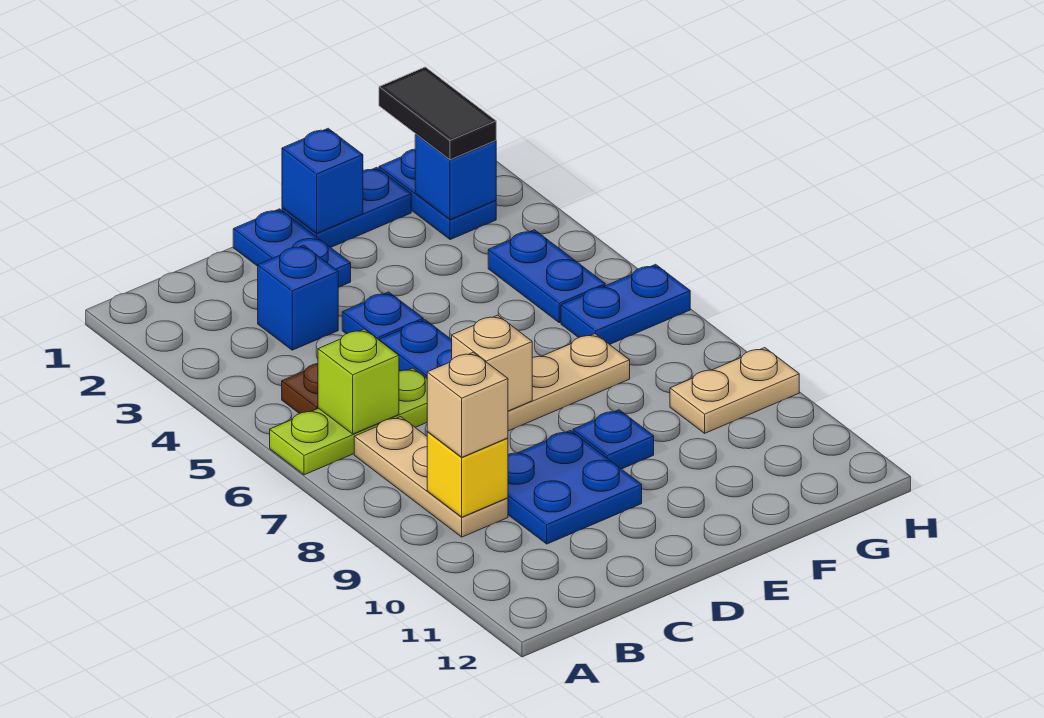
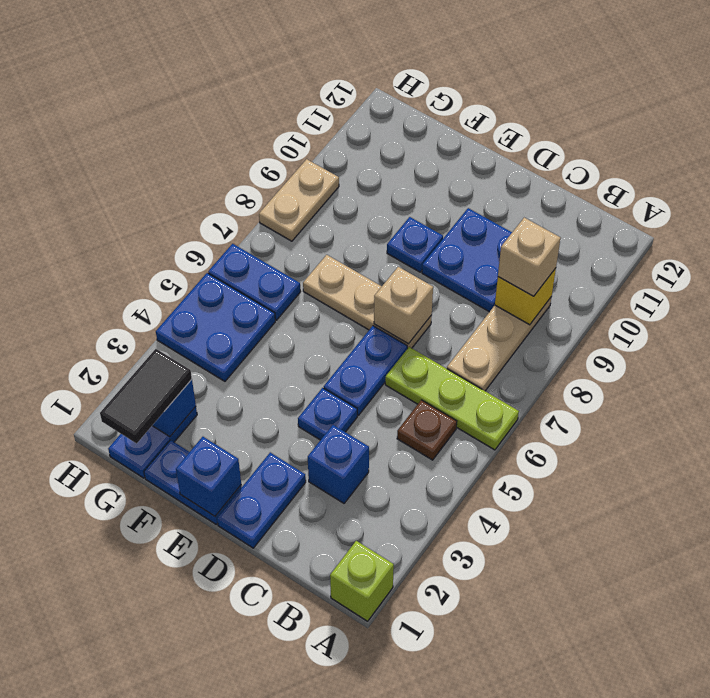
lime 1x1 brick [318,329,399,434] -> lime 1x1 brick moved to [330,541,394,621]
blue 1x2 plate [488,230,605,323] -> blue 2x2 plate [156,273,275,381]
tan 1x2 plate [670,348,799,433] -> tan 1x2 plate turned to [259,159,339,241]

